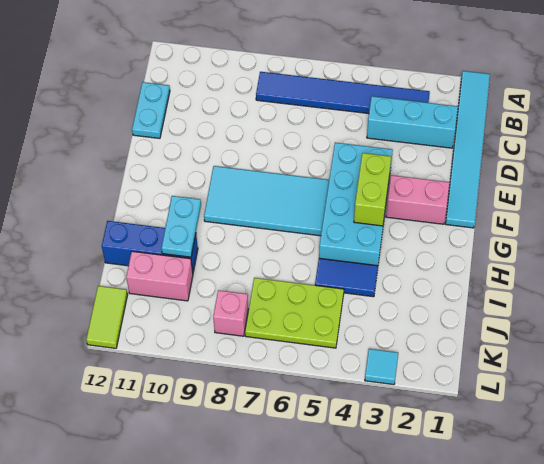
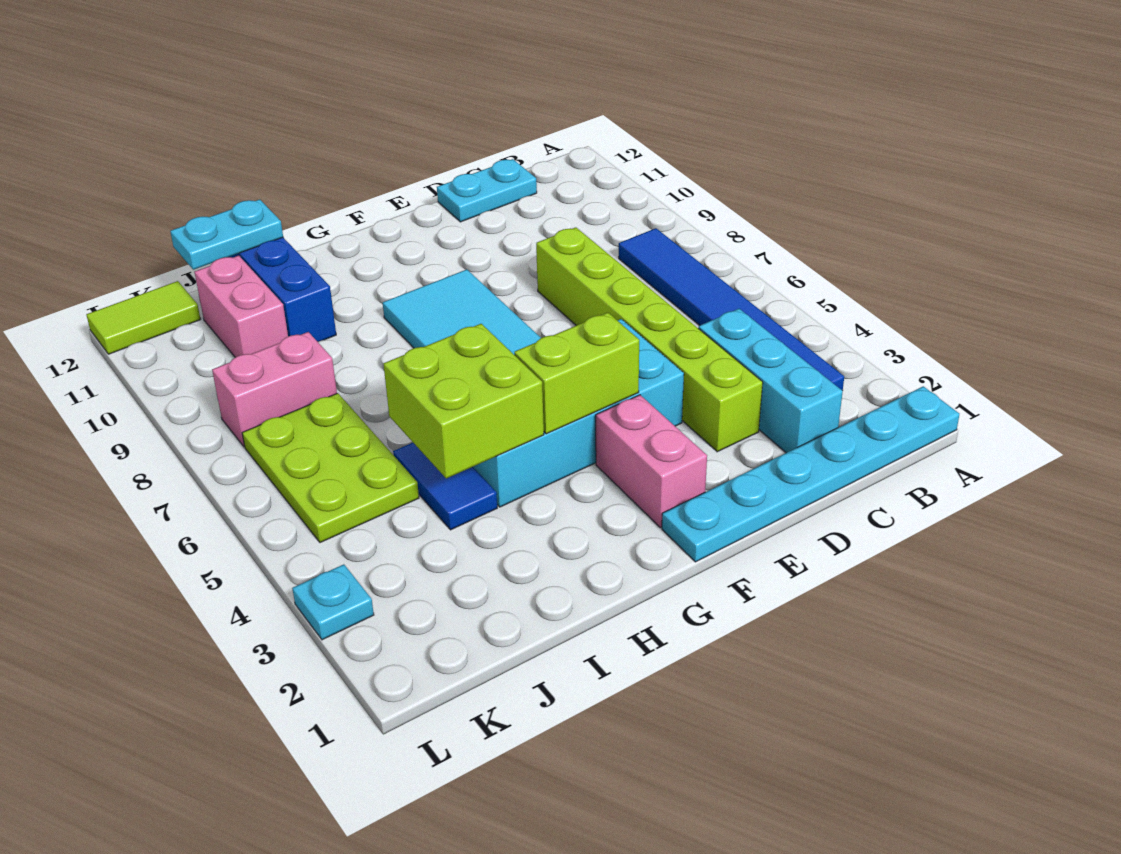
cyan 1x6 tile [446,71,490,228] -> cyan 1x6 plate [662,386,959,562]
none -> lime 1x6 brick [536,227,763,452]
none -> lime 2x2 brick [383,324,544,479]
cyan 1x2 plate [161,196,201,257] -> cyan 1x2 plate moved to [170,199,283,270]
pink 1x1 brick [213,290,248,336] -> pink 1x2 brick [212,332,337,447]
cyan 1x1 tile [365,349,398,385] -> cyan 1x1 plate [292,564,374,640]

